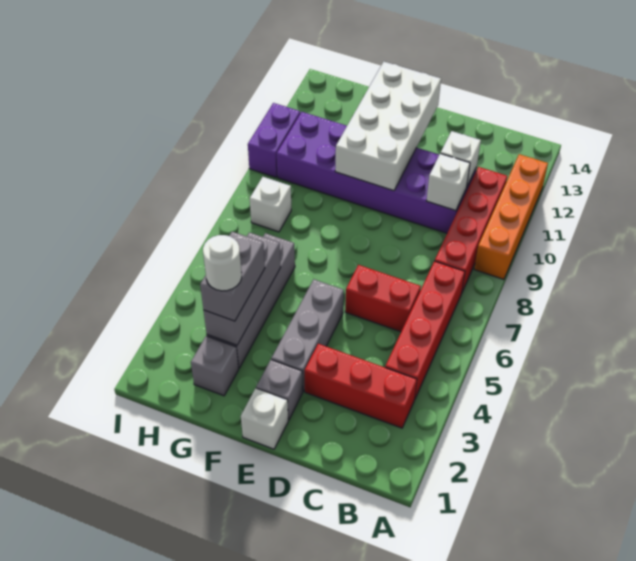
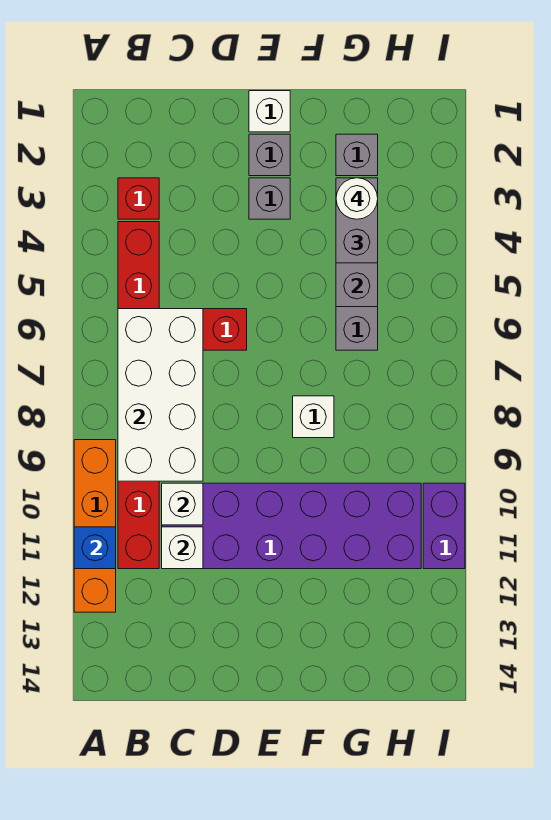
none -> blue 1x1 brick [74,527,116,569]
red 1x3 brick [305,344,417,428] -> red 1x1 brick [118,178,159,219]
grey 1x3 brick [271,279,344,391] -> grey 1x1 brick [249,178,290,219]
white 2x4 brick [335,62,441,191] -> white 2x4 brick moved to [118,309,203,481]
white 1x1 brick [250,177,291,232] -> white 1x1 brick moved to [293,396,334,438]

